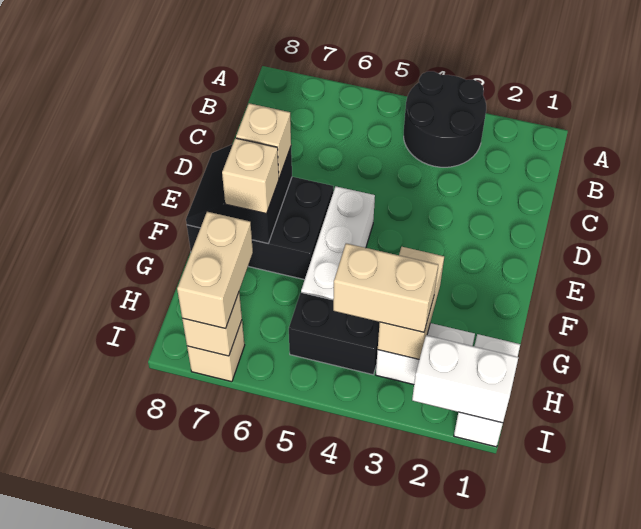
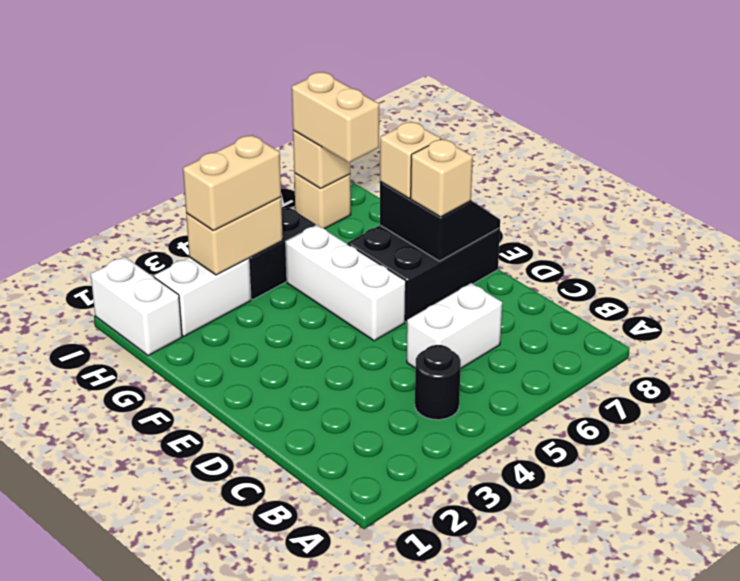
black 2x2 round brick [404,71,486,167] -> black 1x1 round brick [415,345,461,420]
tan 1x2 brick [378,247,444,359] -> tan 1x2 brick turned to [186,197,283,275]
white 1x2 brick [412,335,519,423] -> white 1x2 brick moved to [407,283,502,369]

